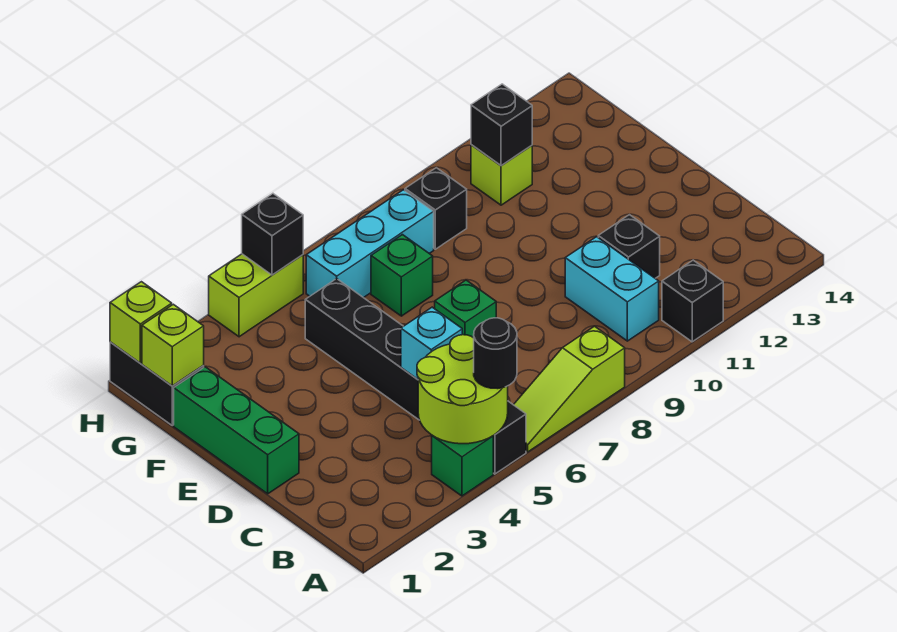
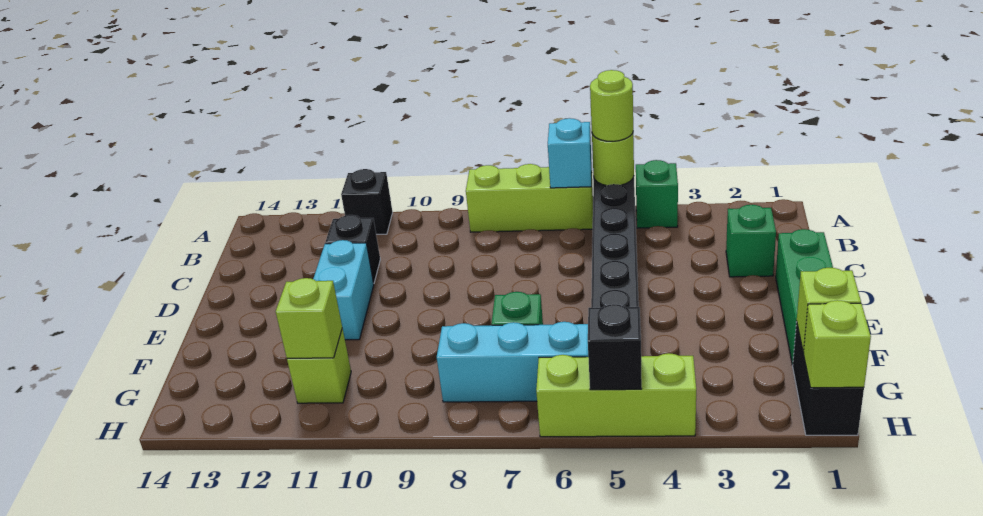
lime 2x2 round brick [417,335,508,444] -> lime 1x1 round brick [592,134,634,186]
black 1x1 round brick [474,318,517,389] -> lime 1x1 round brick [590,70,633,141]
lime 1x3 slope [514,326,625,452] -> lime 1x3 brick [466,164,593,232]
cyan 1x2 brick [565,237,659,341] -> cyan 1x2 brick moved to [313,240,374,340]
cyan 1x1 brick [401,307,462,379] -> cyan 1x1 brick moved to [548,118,592,188]
green 1x1 brick [435,280,496,338] -> green 1x1 brick moved to [726,205,776,277]
black 1x1 brick [405,168,467,249] -> none
black 1x1 brick [471,84,532,166] -> lime 1x1 brick [276,278,342,358]
lime 1x2 brick [209,254,303,337] -> lime 1x3 brick [536,353,696,437]

